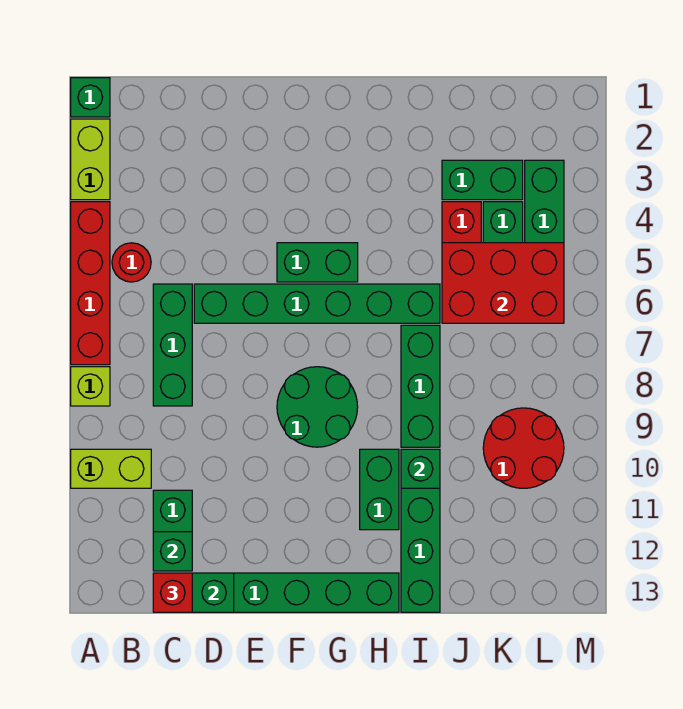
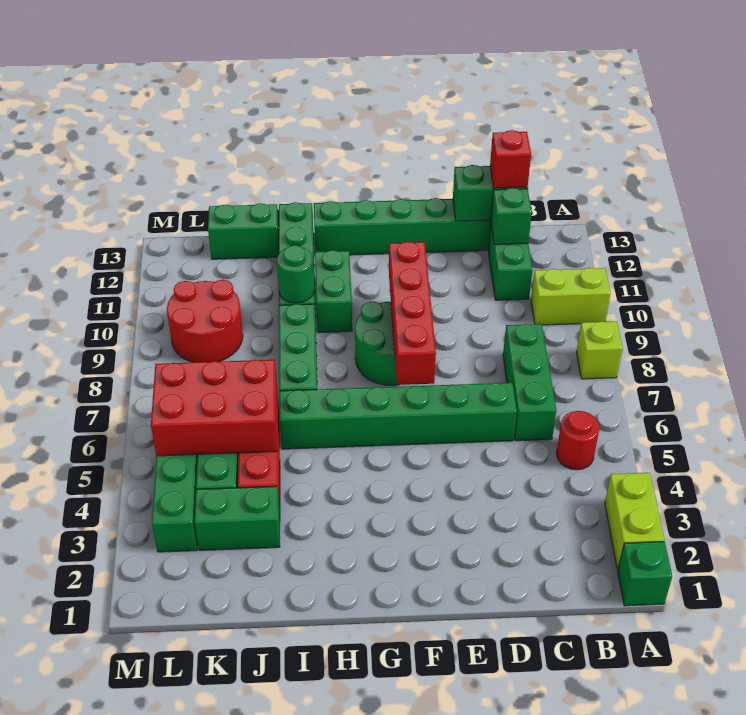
red 1x4 brick [71,202,110,365] -> red 1x4 brick moved to [389,242,436,385]
green 1x2 brick [277,243,358,282] -> green 1x2 brick moved to [208,203,279,259]
green 1x1 brick [401,449,440,488] -> green 1x1 round brick [277,245,314,303]

